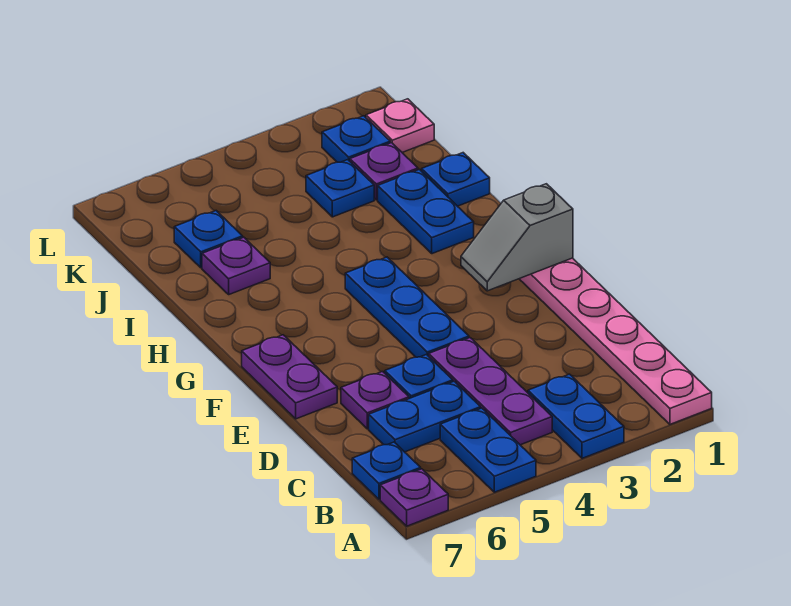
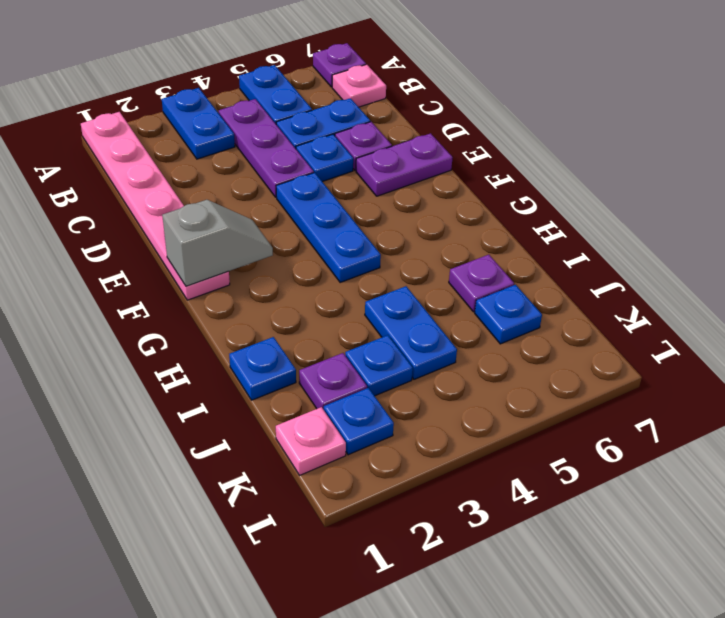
blue 1x1 plate [352,442,421,499] -> pink 1x1 plate [332,64,386,107]
purple 1x2 plate [242,335,337,419] -> purple 1x2 plate turned to [356,133,453,196]
blue 1x2 plate [378,169,474,254] -> blue 1x2 plate moved to [365,286,457,379]

